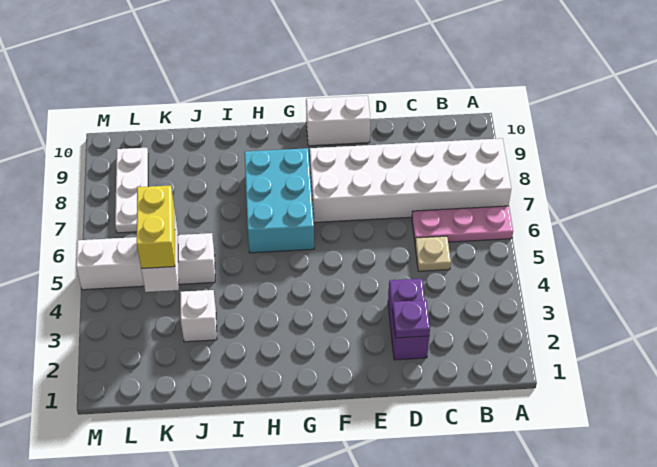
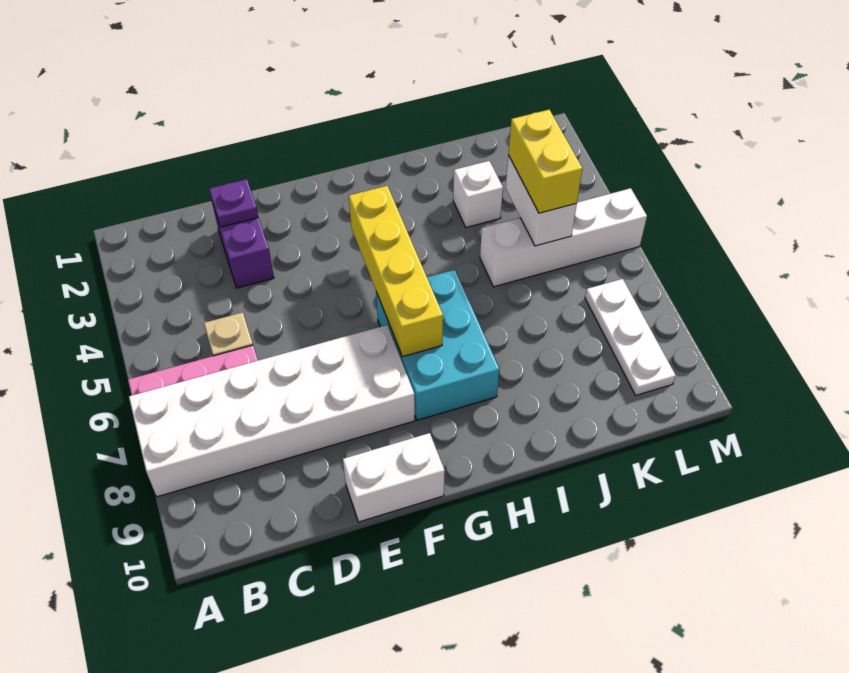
none -> yellow 1x4 brick [349,186,443,357]

